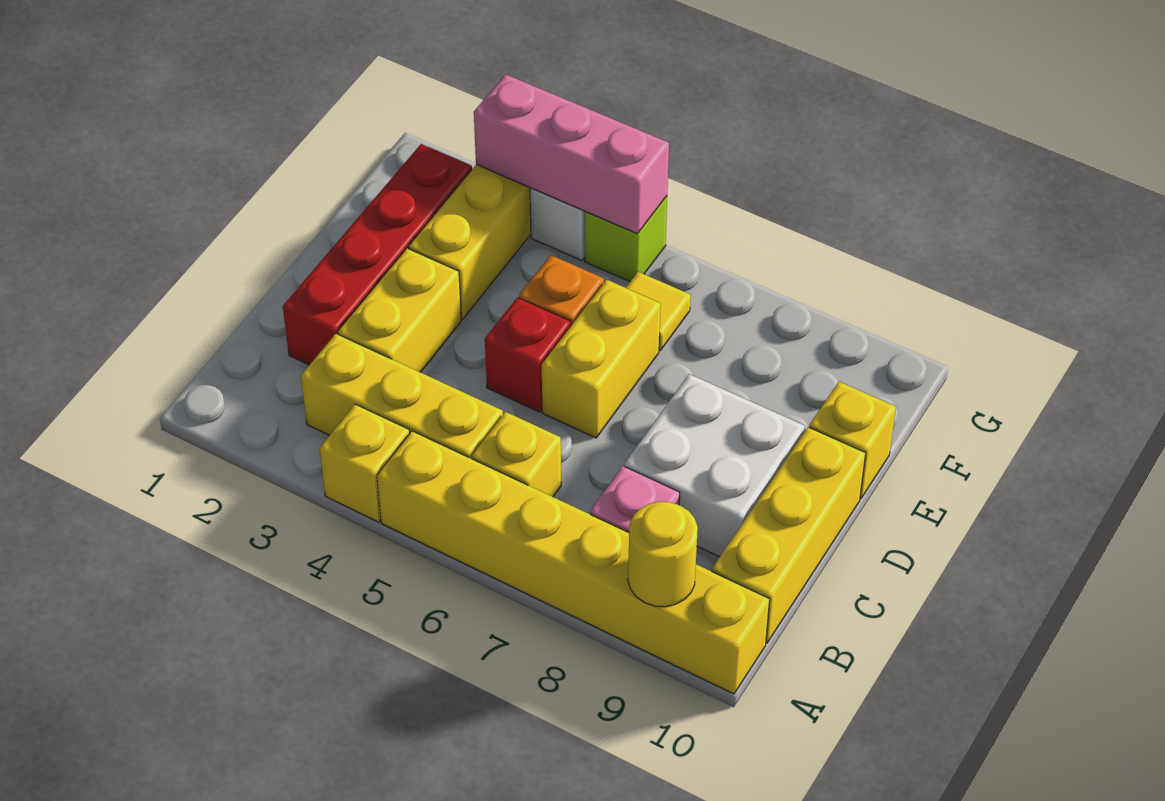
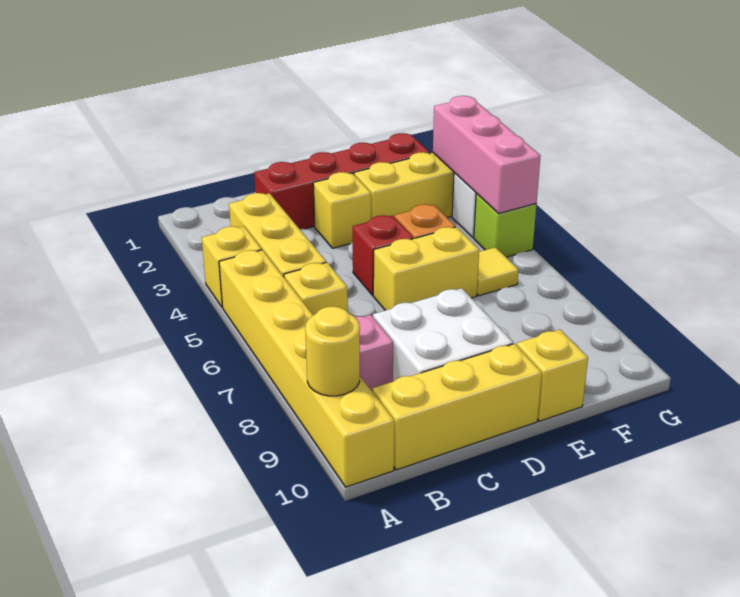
yellow 1x2 brick [338,248,461,372] -> yellow 1x1 brick [313,172,371,248]

